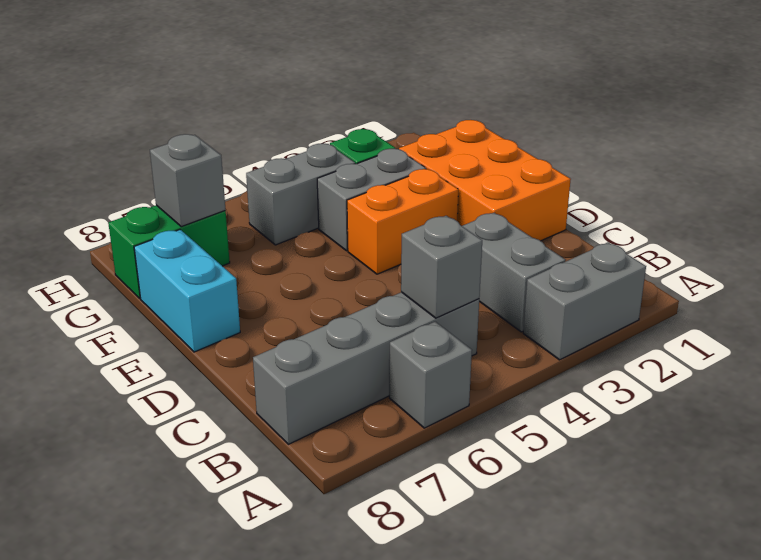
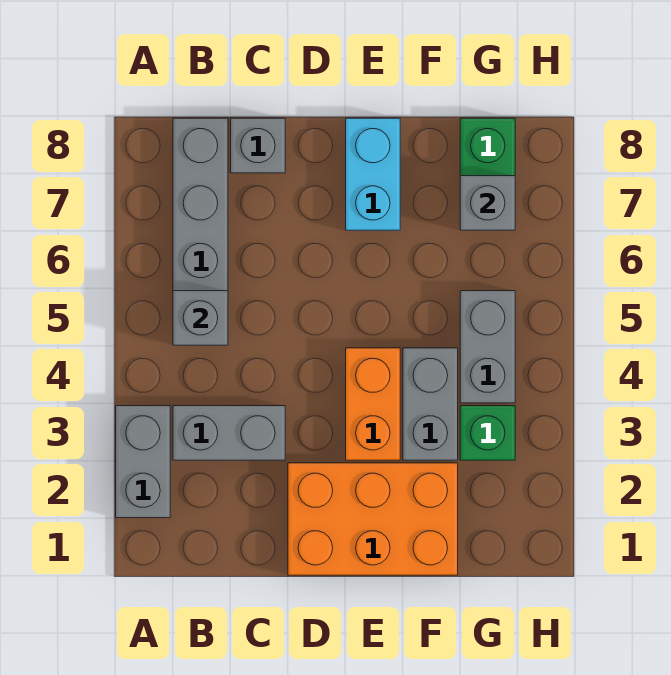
grey 1x1 brick [389,322,472,428] -> grey 1x1 brick moved to [231,118,285,173]
cyan 1x2 brick [134,230,240,352] -> cyan 1x2 brick turned to [346,118,400,230]

